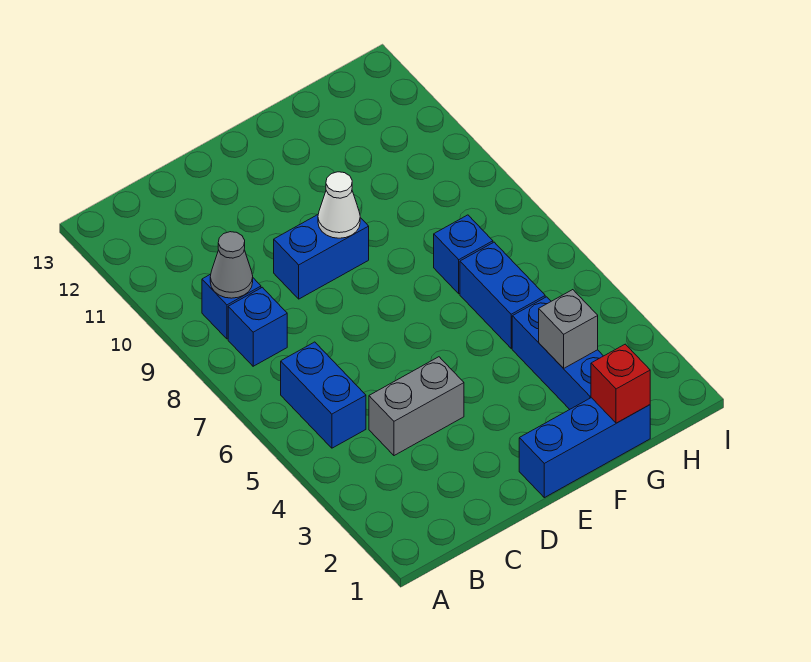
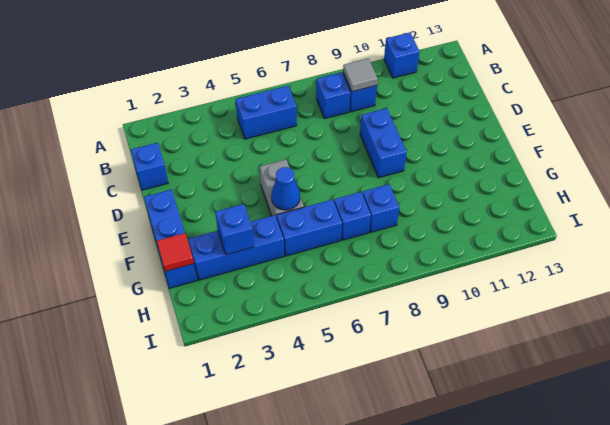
none -> blue 1x1 brick [384,33,420,78]
grey 1x1 cone [210,232,253,298] -> grey 1x1 tile [343,58,378,92]
none -> blue 1x1 brick [131,143,168,190]
grey 1x2 brick [369,357,464,456] -> grey 1x2 brick moved to [260,160,304,218]
white 1x1 cone [318,172,360,238] -> none
none -> blue 1x1 cone [271,167,300,210]
red 1x1 brick [591,344,650,423] -> red 1x1 tile [157,233,194,271]
grey 1x1 brick [539,290,598,368] -> blue 1x1 brick [215,204,254,255]
none -> blue 1x1 brick [363,184,399,233]

